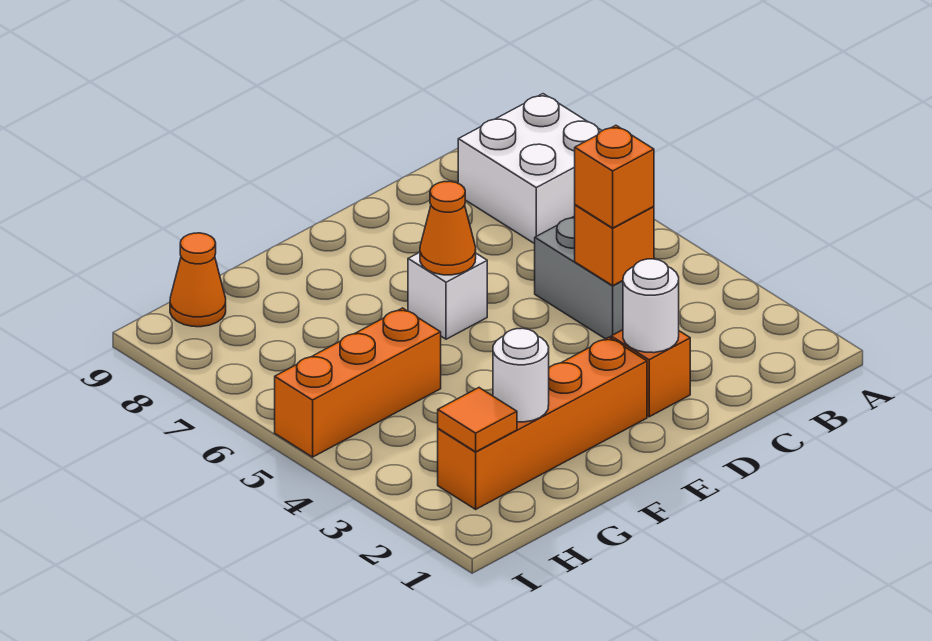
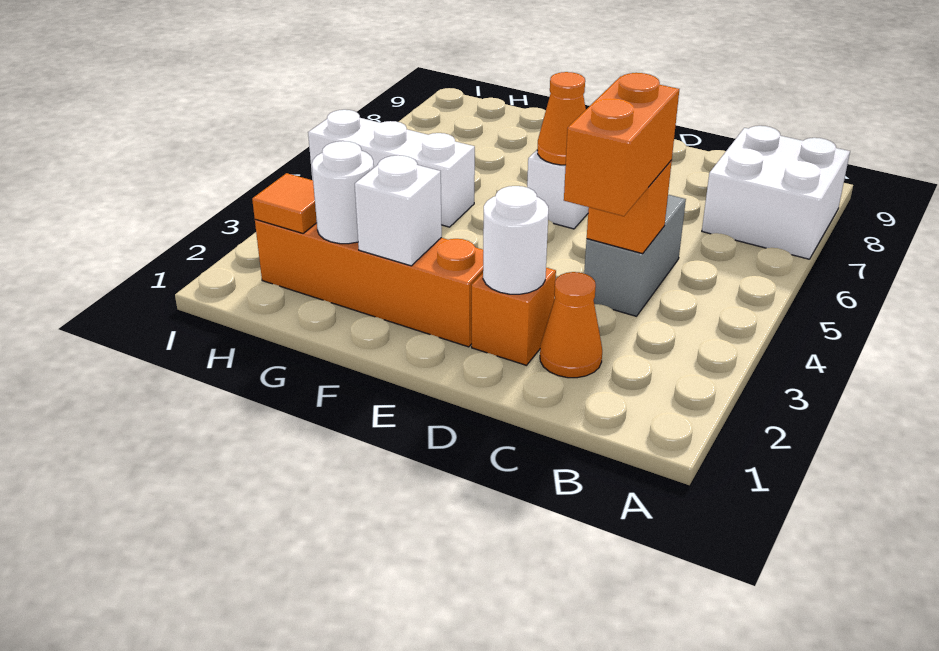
orange 1x1 brick [575,125,654,228] -> orange 1x2 brick [564,73,679,216]
none -> white 1x1 brick [355,155,442,266]
orange 1x3 brick [275,308,441,457] -> white 1x3 brick [308,110,475,227]
orange 1x1 cone [170,233,226,327] -> orange 1x1 cone moved to [540,272,602,378]

